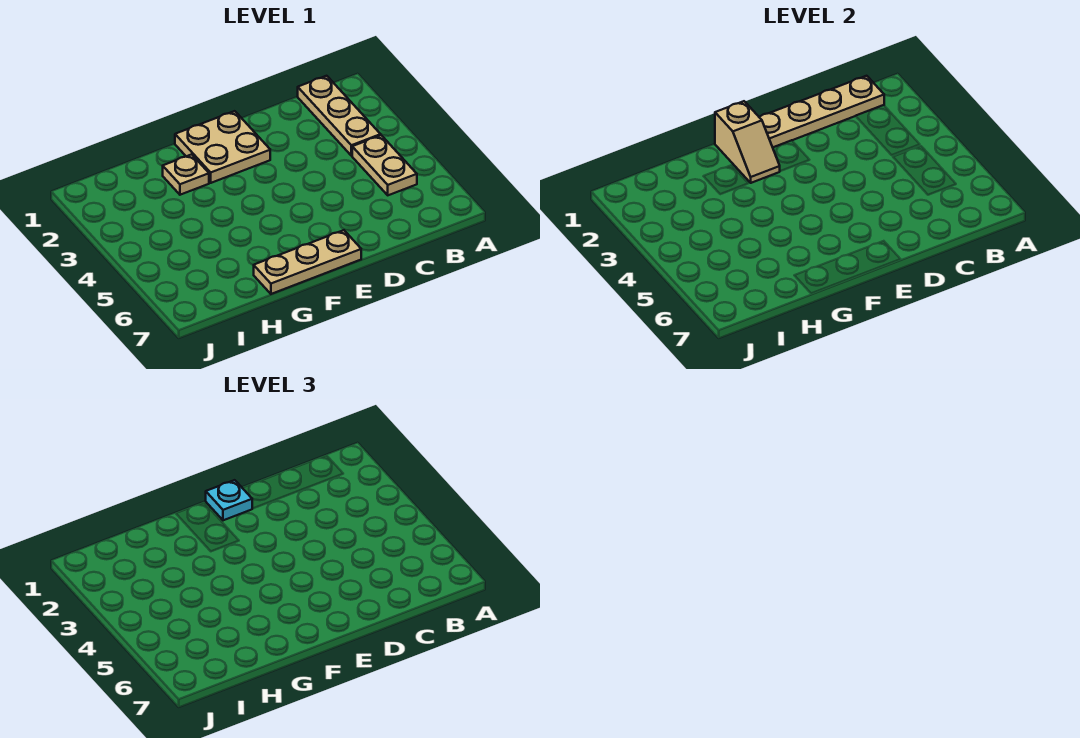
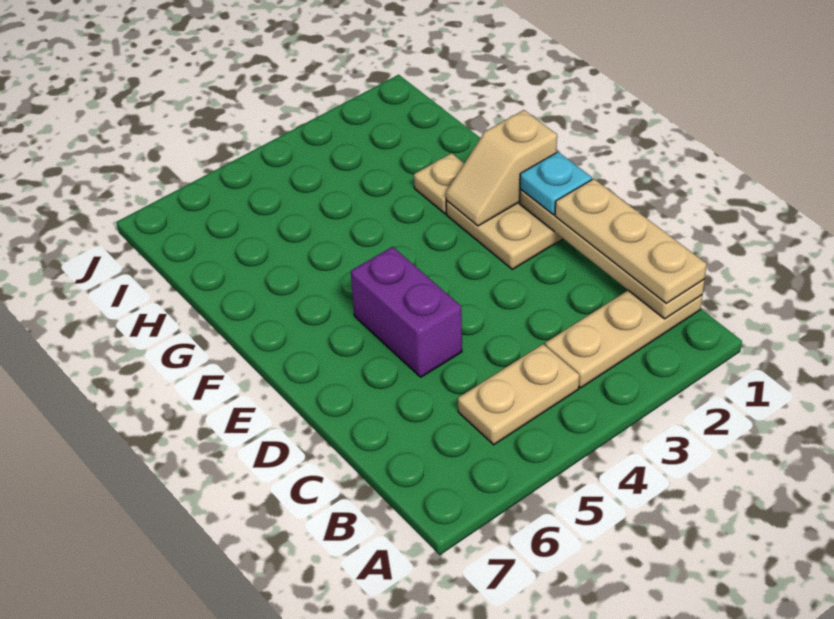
none -> purple 1x2 brick [351,247,462,377]
tan 1x3 plate [254,230,361,294] -> tan 1x3 plate moved to [555,179,706,303]

